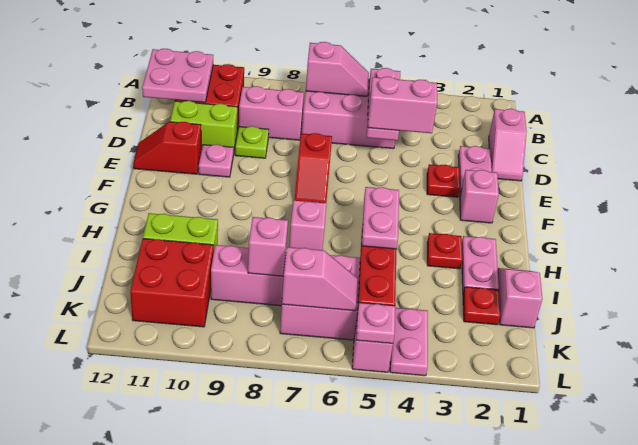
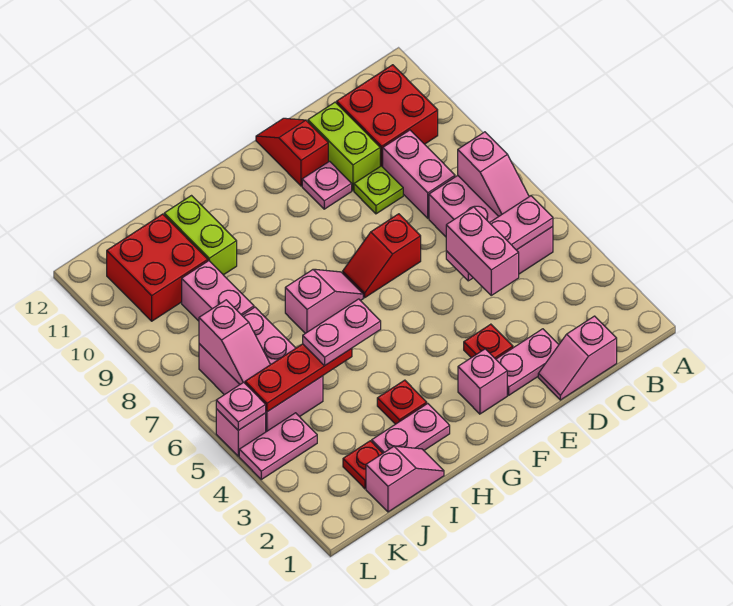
pink 2x2 plate [142,49,213,103] -> none
pink 1x1 brick [248,217,288,276] -> none

